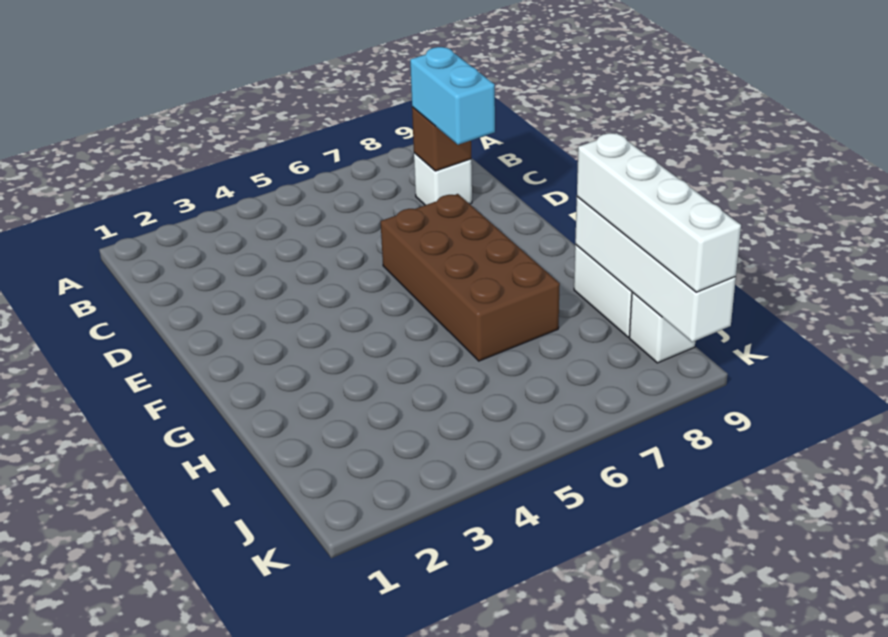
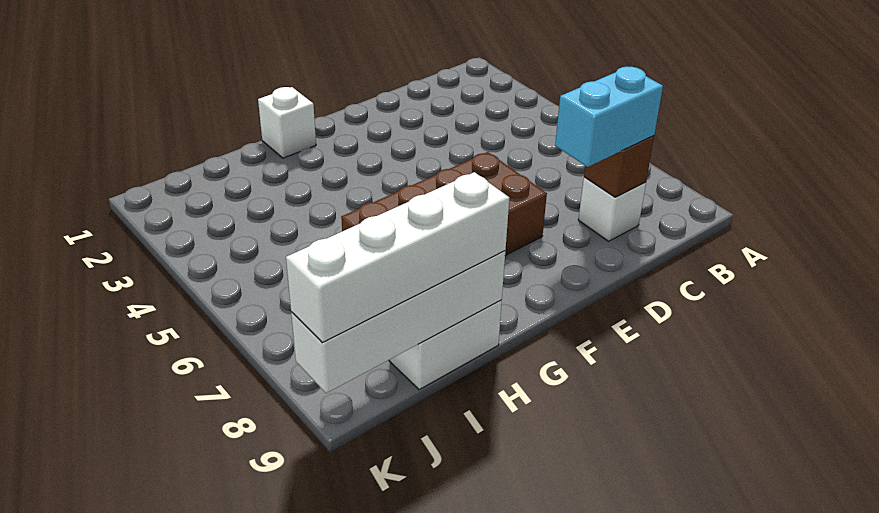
white 1x1 brick [629,292,695,363] -> white 1x1 brick moved to [258,87,316,158]

